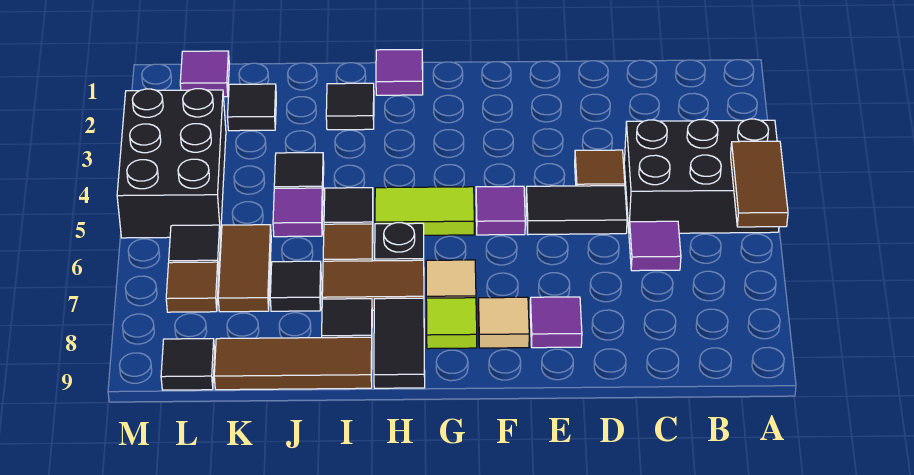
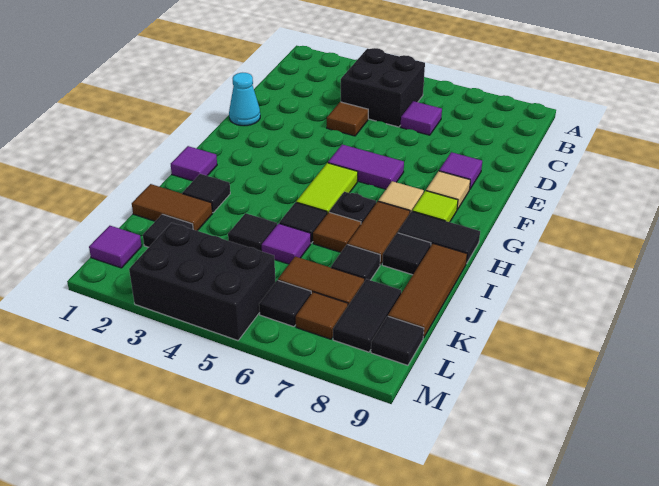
black 2x3 brick [624,119,779,233] -> black 2x2 brick [341,48,425,127]
brown 1x2 tile [731,141,788,227] -> brown 1x2 tile moved to [132,184,213,231]
black 1x2 tile [526,186,627,235] -> black 1x2 tile moved to [333,279,401,352]
none -> cyan 1x1 cone [229,73,260,126]
purple 1x1 tile [476,186,525,235] -> purple 1x2 tile [328,144,404,189]

